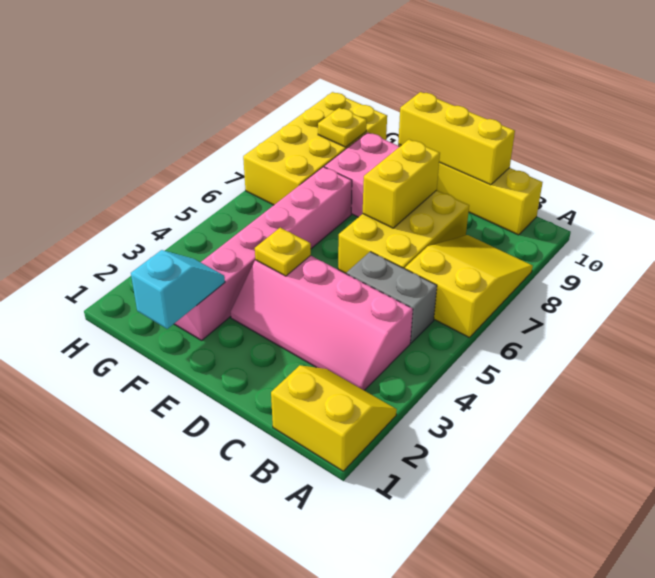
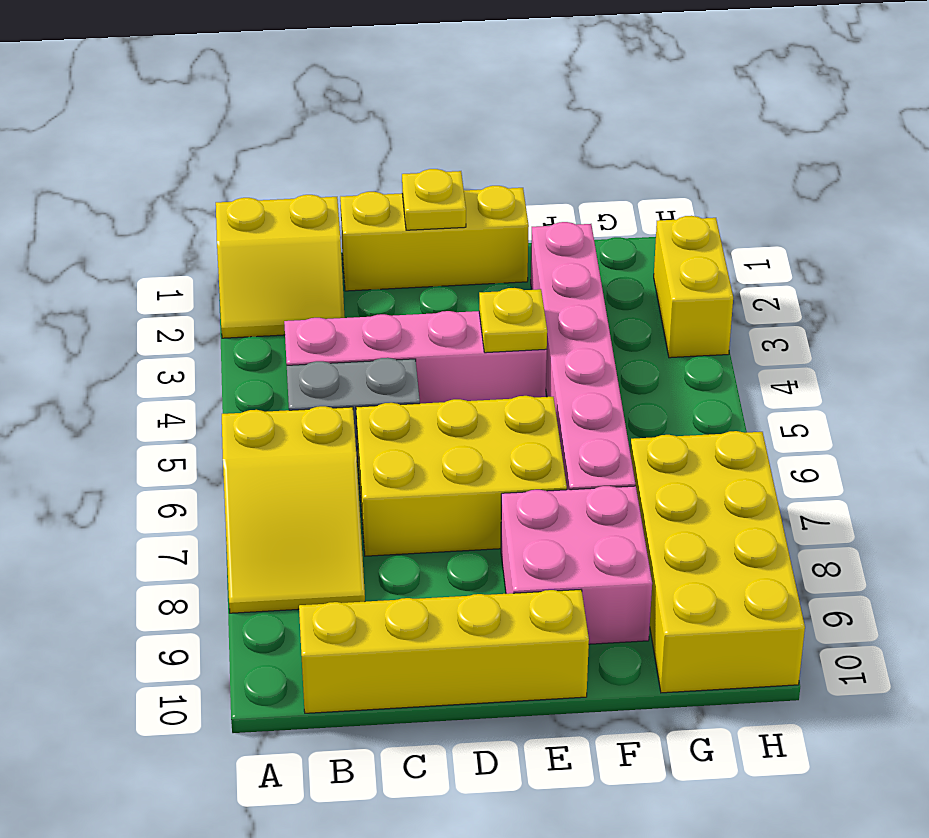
yellow 2x3 brick [338,190,469,273] -> yellow 2x3 brick turned to [356,396,567,556]
yellow 1x3 brick [398,92,515,185] -> yellow 1x3 brick moved to [340,186,529,291]
yellow 1x2 brick [363,140,440,228] -> yellow 1x2 brick moved to [654,216,733,358]
cyan 1x2 slope [131,250,225,329] -> none
yellow 1x1 plate [318,108,367,147] -> yellow 1x1 plate moved to [402,169,466,230]

